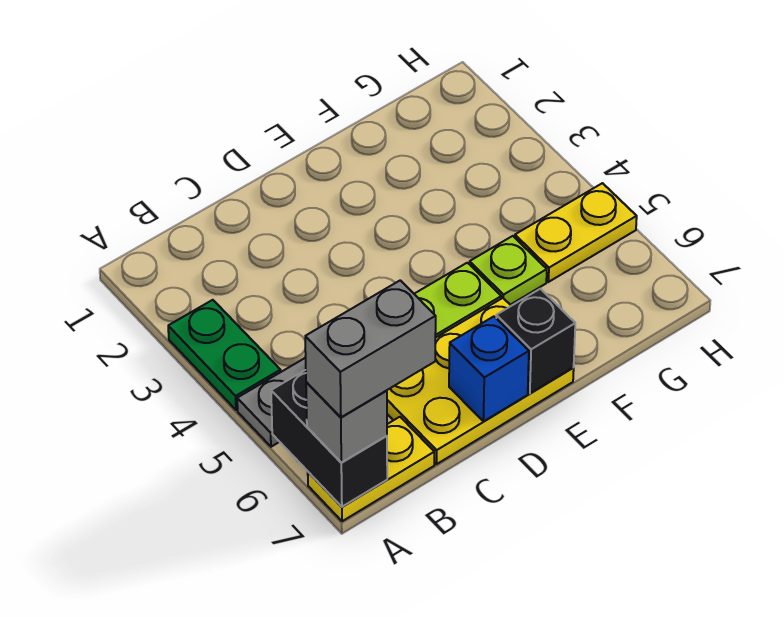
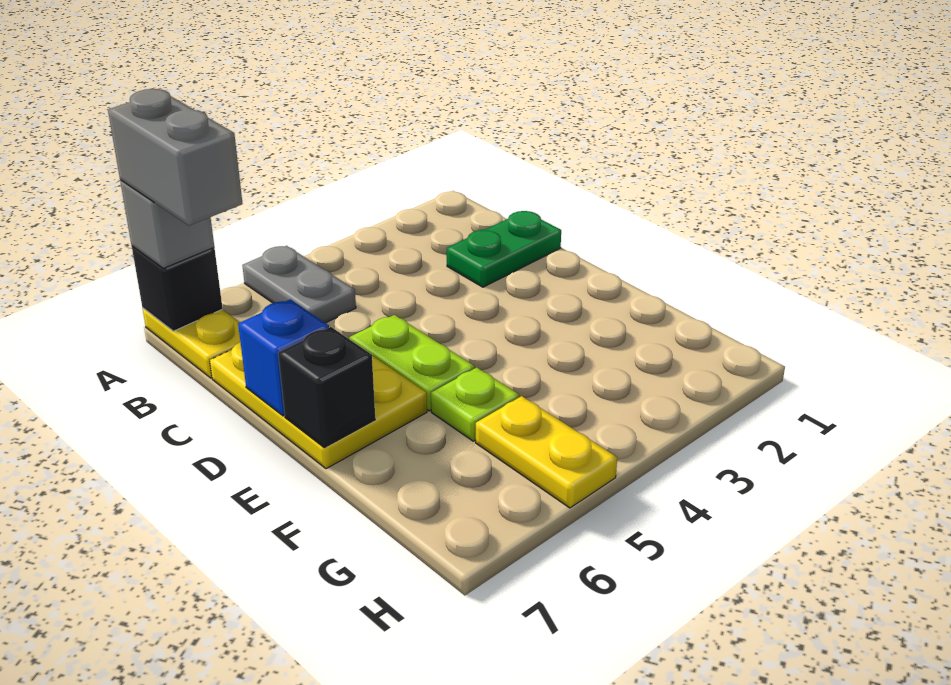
green 1x2 plate [168,300,281,410] -> green 1x2 plate moved to [447,211,561,287]
black 1x2 brick [271,370,387,507] -> black 1x1 brick [132,246,223,331]

